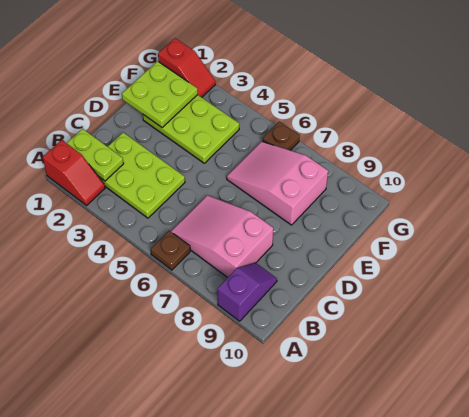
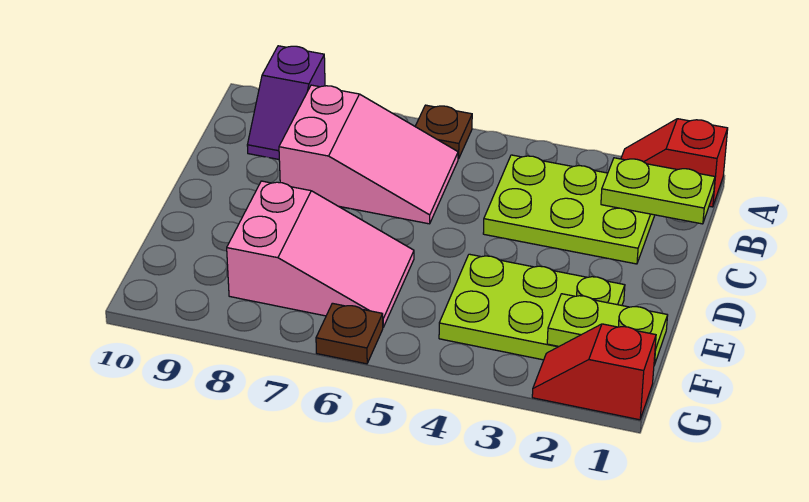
lime 2x2 plate [122,61,198,128] -> lime 1x2 plate [547,294,668,365]

